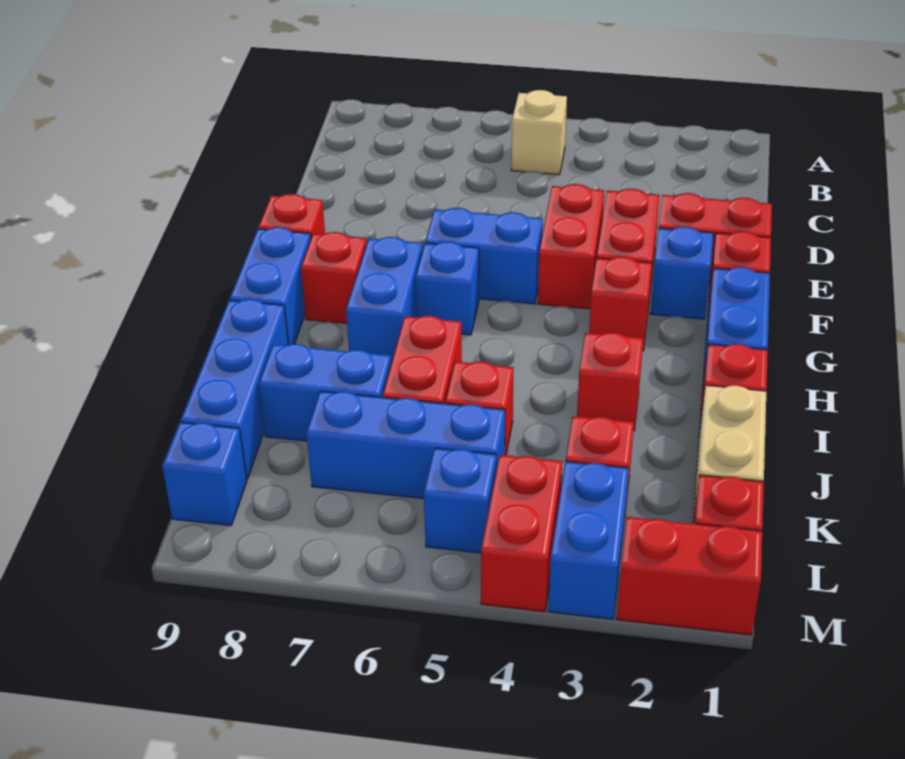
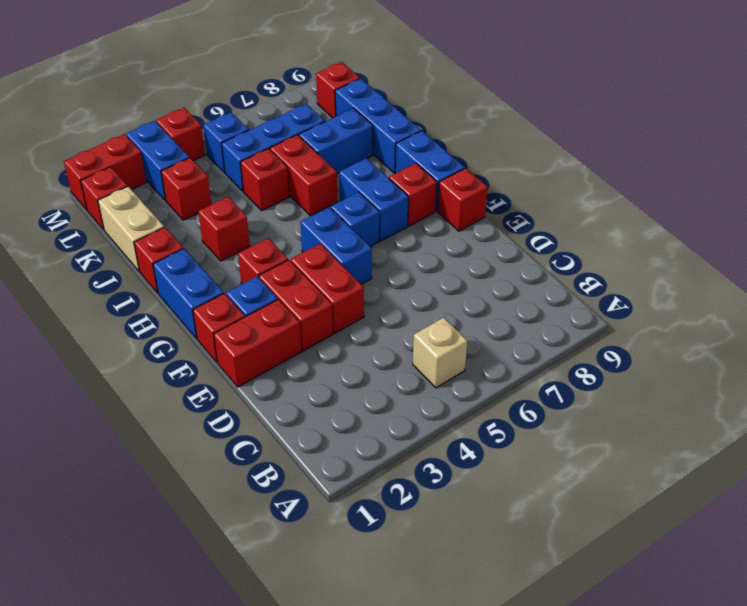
blue 1x2 brick [425,208,543,304] -> blue 1x2 brick turned to [300,207,372,284]
red 1x2 brick [481,455,562,611] -> red 1x1 brick [156,108,205,161]
blue 1x1 brick [162,422,247,526] -> red 1x1 brick [316,62,360,118]

